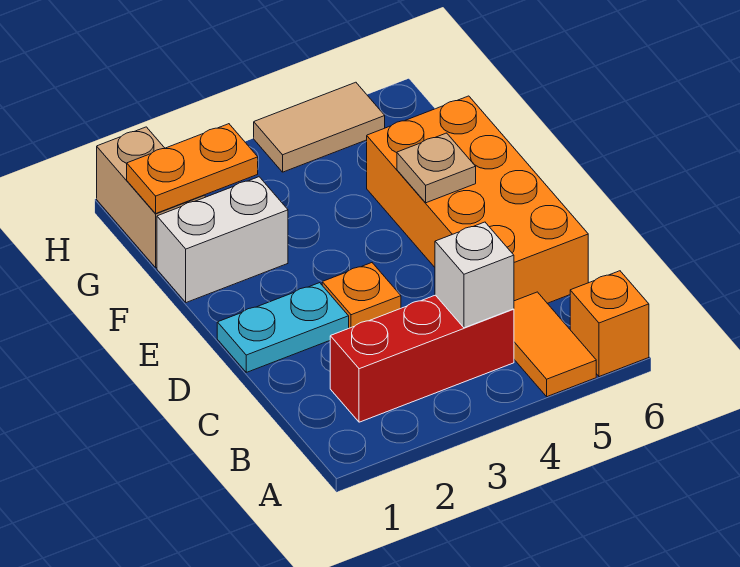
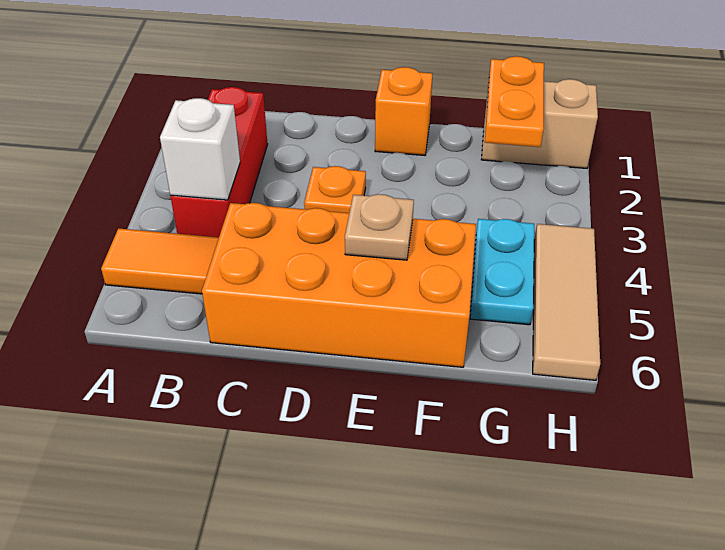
orange 1x1 brick [570,271,649,377] -> orange 1x1 brick moved to [375,67,432,155]
cyan 1x2 plate [217,283,349,372] -> cyan 1x2 plate moved to [470,219,534,325]
white 1x2 brick [157,177,288,303] -> none
tan 1x2 tile [254,82,385,172] -> tan 1x3 tile [533,224,600,380]

